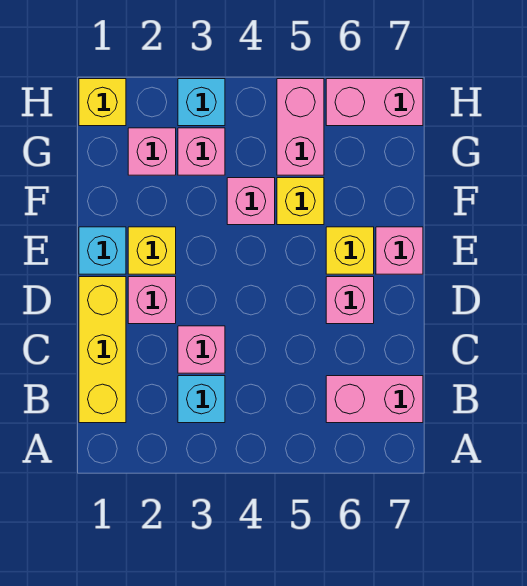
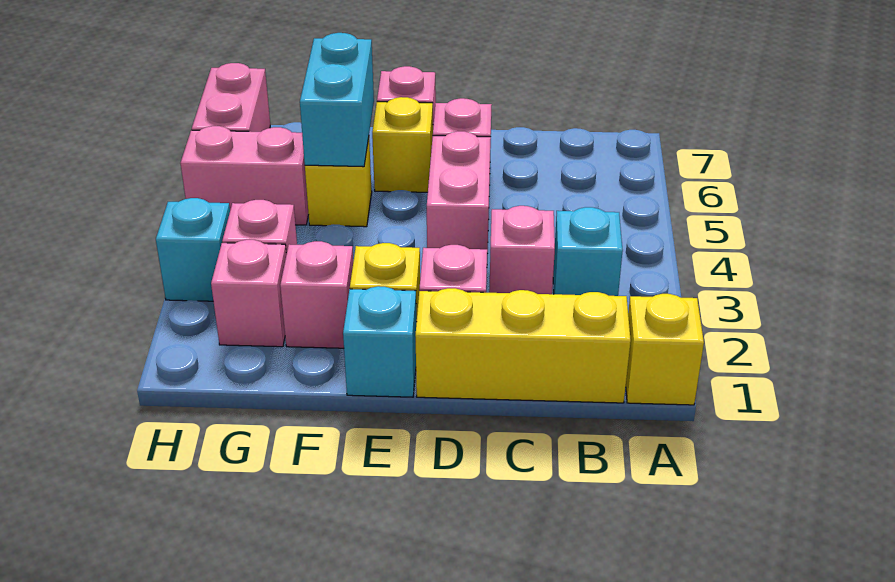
pink 1x2 brick [326,376,423,423] -> pink 1x2 brick moved to [427,131,491,253]
pink 1x1 brick [227,178,275,225] -> pink 1x1 brick moved to [280,241,353,348]
none -> cyan 1x2 brick [300,33,374,167]
yellow 1x1 brick [79,79,126,126] -> yellow 1x1 brick moved to [626,294,704,405]

